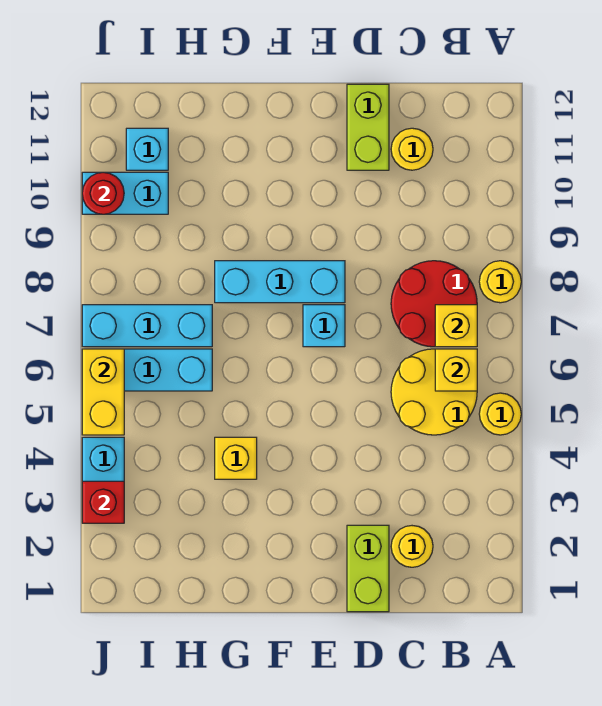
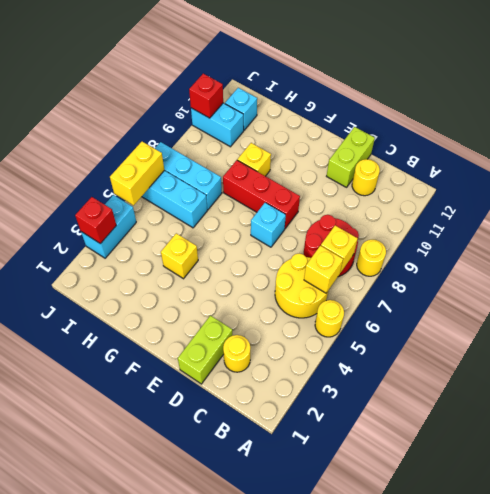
cyan 1x3 brick [215,261,345,303] -> red 1x3 brick [223,160,300,228]
none -> yellow 1x1 brick [237,143,271,176]
red 1x1 round brick [82,172,124,214] -> red 1x1 brick [189,74,223,118]

